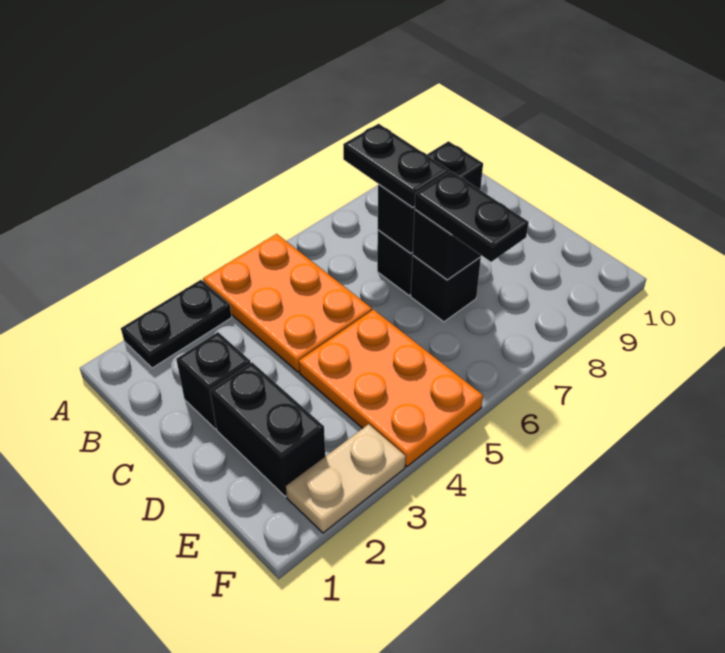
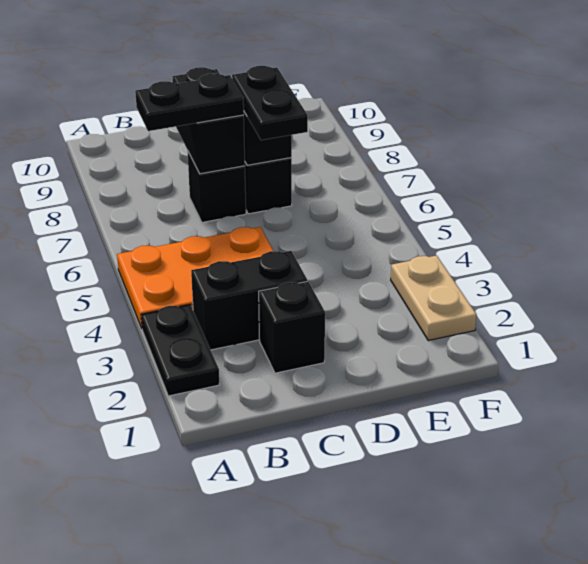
black 1x2 brick [210,363,325,497] -> black 1x2 brick moved to [191,251,307,350]
orange 2x3 plate [299,310,483,467] -> none
black 1x2 plate [415,171,529,262] -> black 1x2 plate turned to [232,66,308,140]

